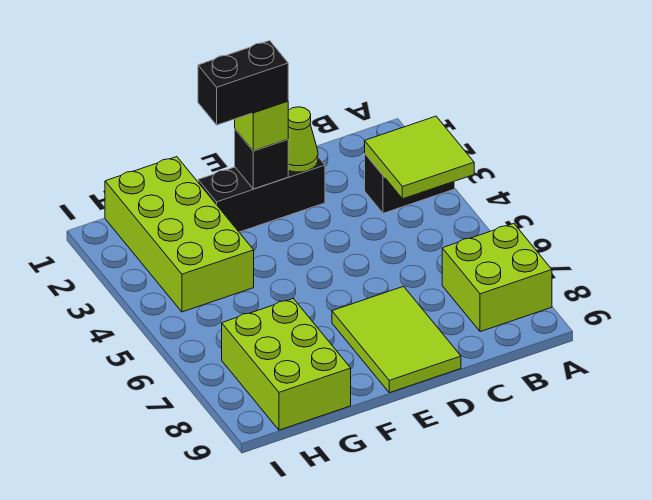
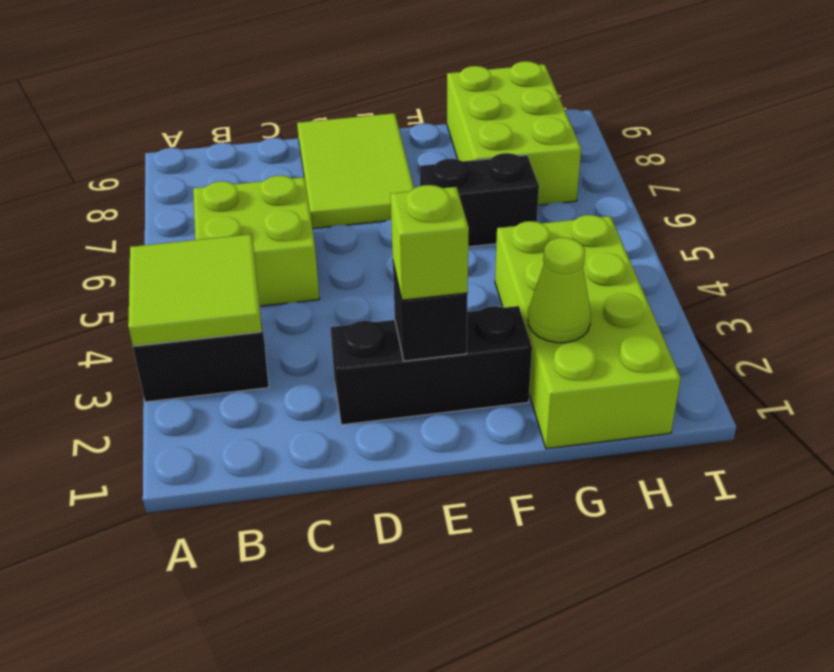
lime 2x2 brick [442,224,552,332] -> lime 2x2 brick moved to [193,176,320,306]
lime 1x1 cone [288,107,318,172] -> lime 1x1 cone moved to [528,238,591,343]
black 1x2 brick [198,41,288,125] -> black 1x2 brick moved to [420,153,539,247]

